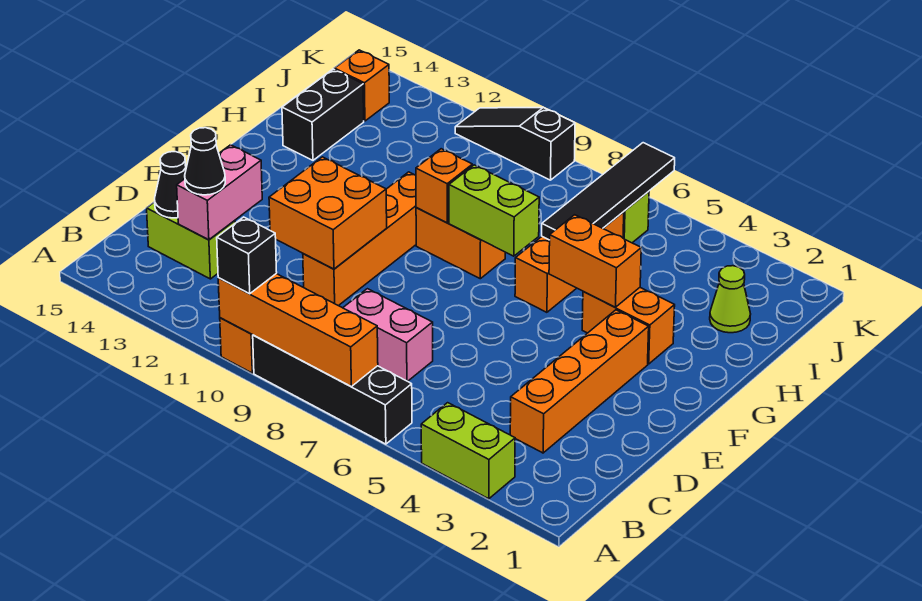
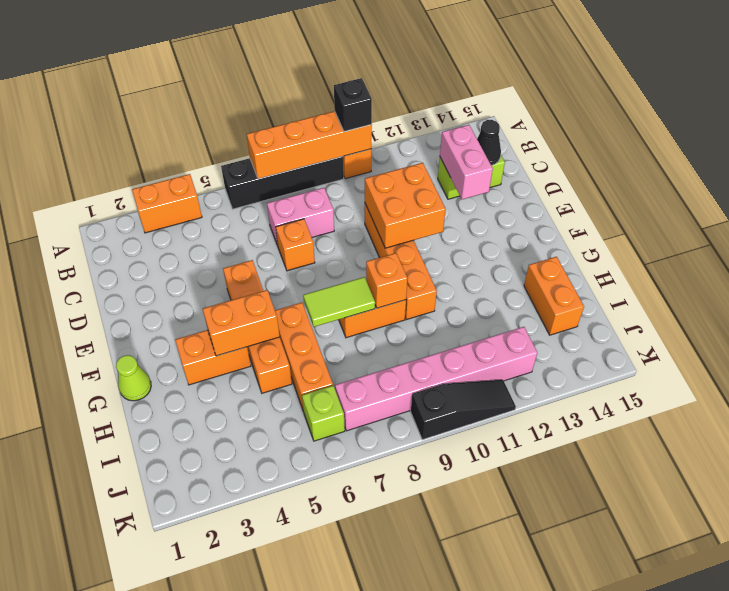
lime 1x2 brick [421,403,515,499] -> orange 1x2 brick [132,174,202,233]
orange 1x4 brick [510,310,649,453] -> orange 1x4 brick moved to [223,260,292,393]
black 1x1 cone [185,128,225,195] -> none
lime 1x2 brick [449,165,539,256] -> lime 1x2 tile [303,277,375,327]
black 1x4 tile [542,143,675,240] -> none
black 1x2 brick [282,69,364,160] -> orange 1x2 brick [524,257,584,335]
lime 1x1 cone [710,266,751,333] -> lime 1x1 cone moved to [116,355,151,401]
none -> pink 1x6 brick [335,327,537,431]
orange 1x1 brick [334,50,389,121] -> orange 1x1 brick moved to [276,219,315,271]

